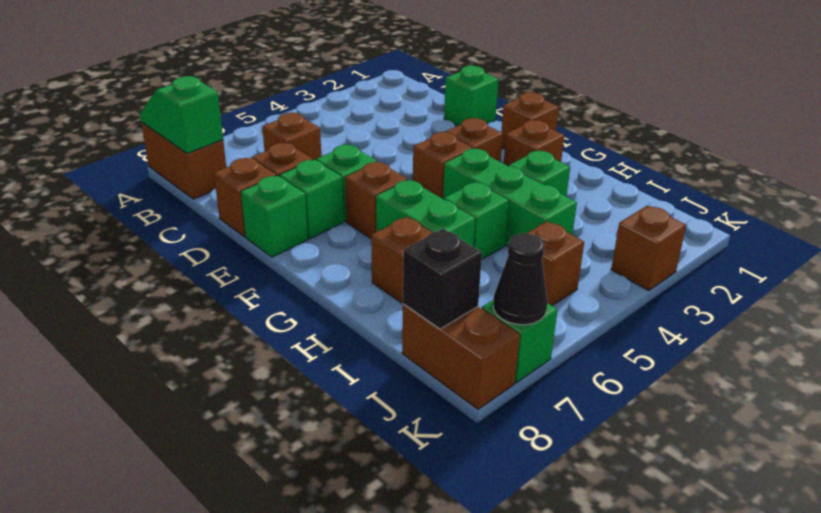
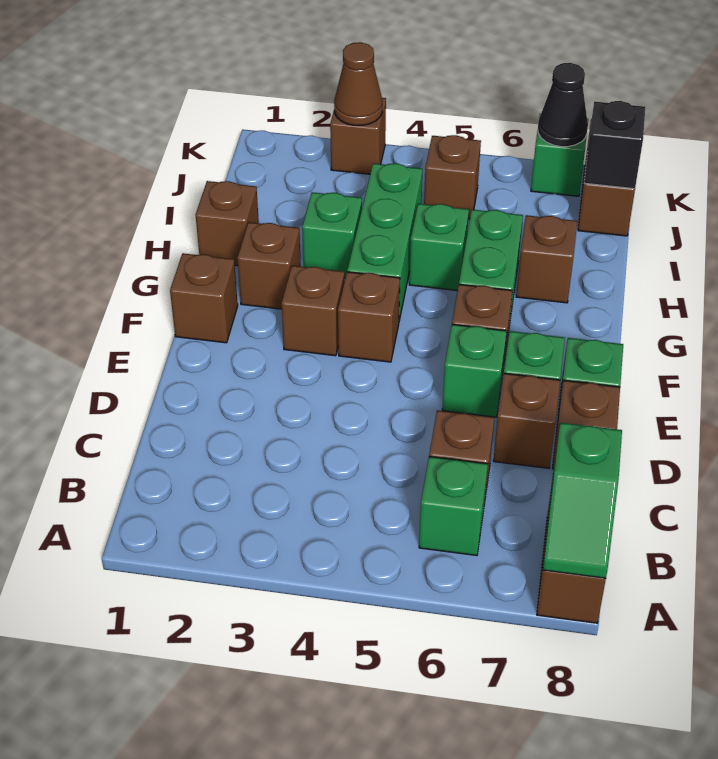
green 1x1 brick [444,66,499,126] -> green 1x1 brick moved to [419,457,488,556]
none -> brown 1x1 brick [196,181,259,266]
none -> brown 1x1 cone [334,42,382,125]

